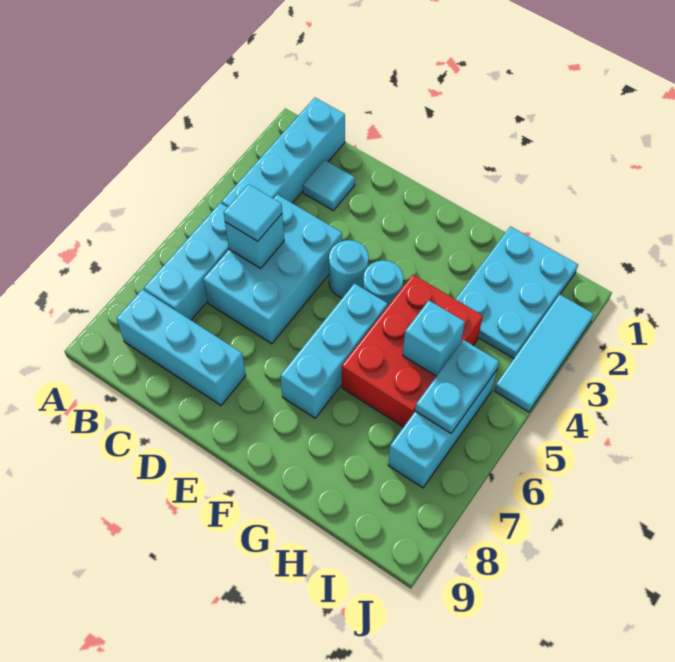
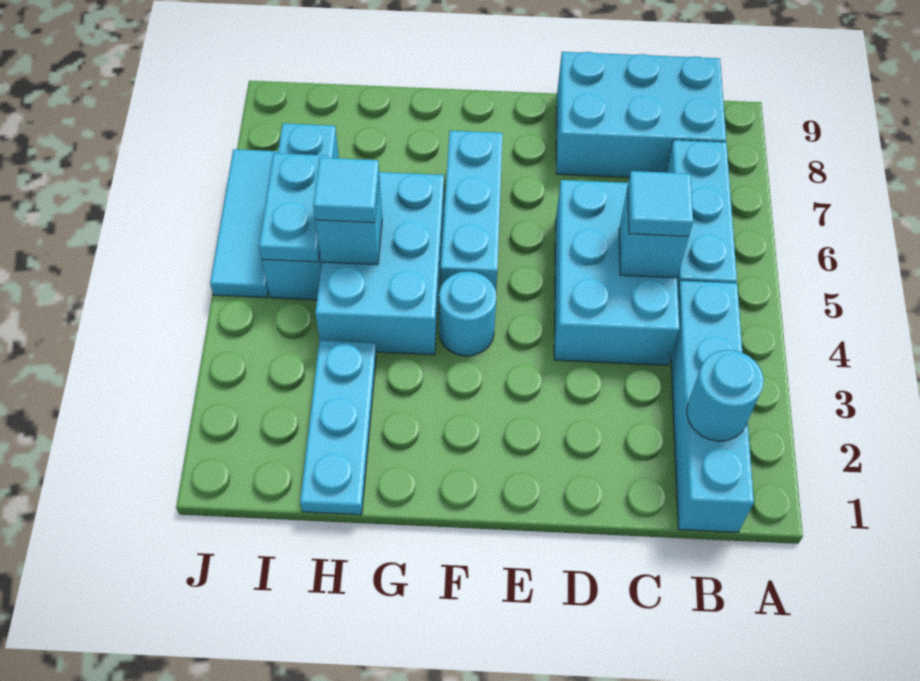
cyan 1x3 brick [117,289,246,405] -> cyan 2x3 brick [556,52,726,177]
cyan 1x1 tile [303,160,355,210] -> cyan 1x1 tile moved to [313,158,379,223]
cyan 1x1 round brick [329,240,369,298] -> cyan 1x1 round brick moved to [687,350,764,441]
red 2x3 brick [342,275,483,427] -> cyan 2x3 brick [315,172,444,355]
cyan 2x3 plate [456,226,578,359] -> cyan 1x3 plate [300,341,376,515]
cyan 1x3 tile [494,295,594,412] -> cyan 1x3 tile moved to [210,149,278,298]

